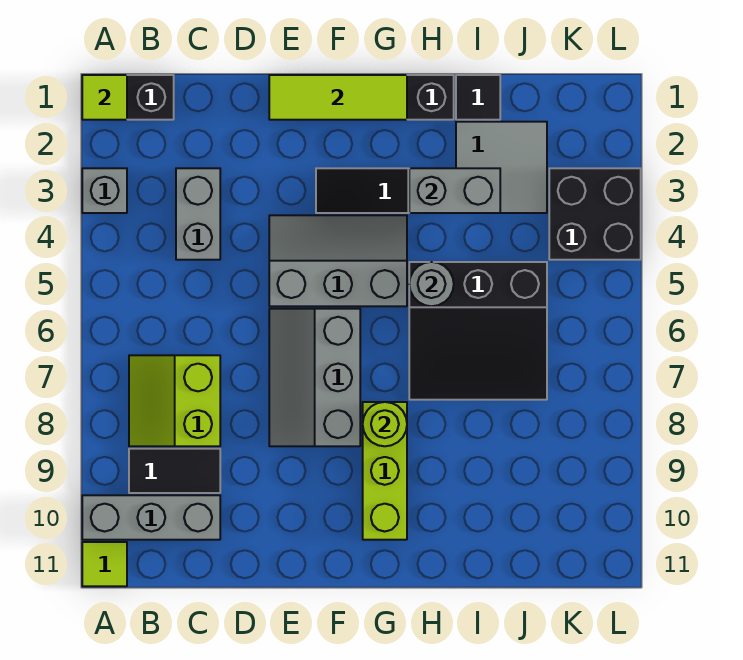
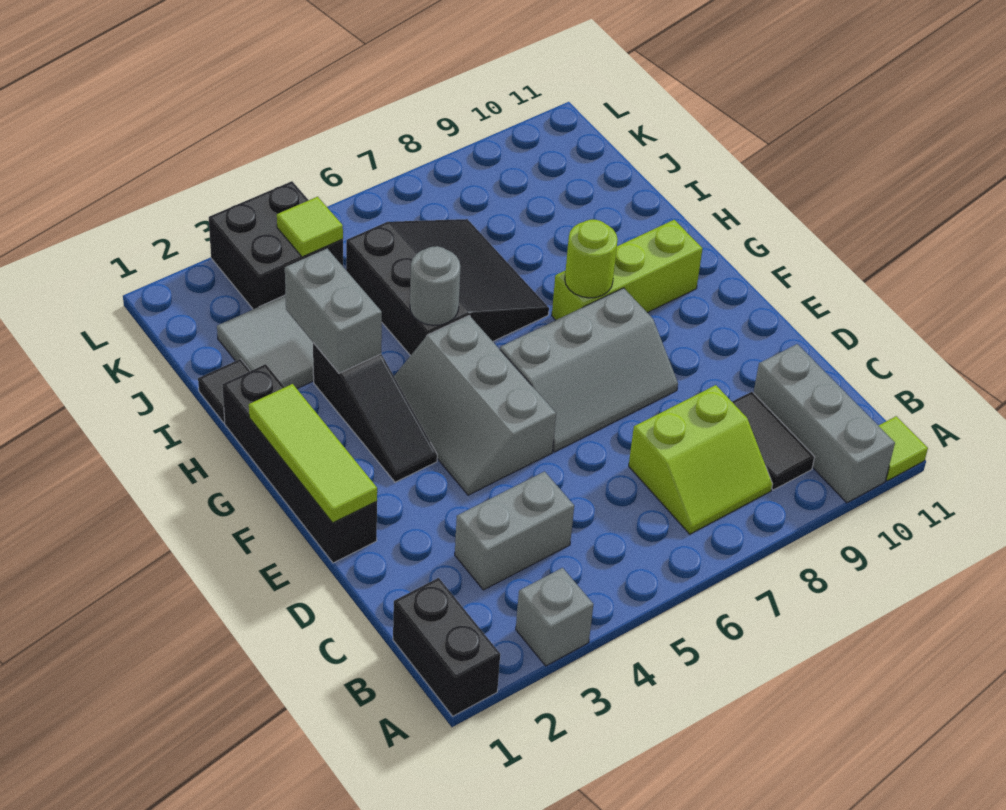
lime 1x1 tile [82,75,127,120] -> lime 1x1 tile moved to [277,197,343,257]

